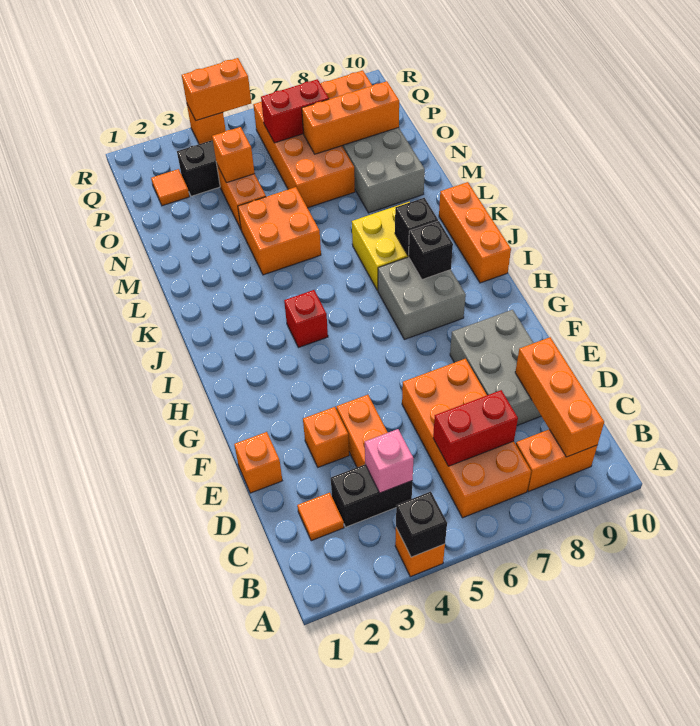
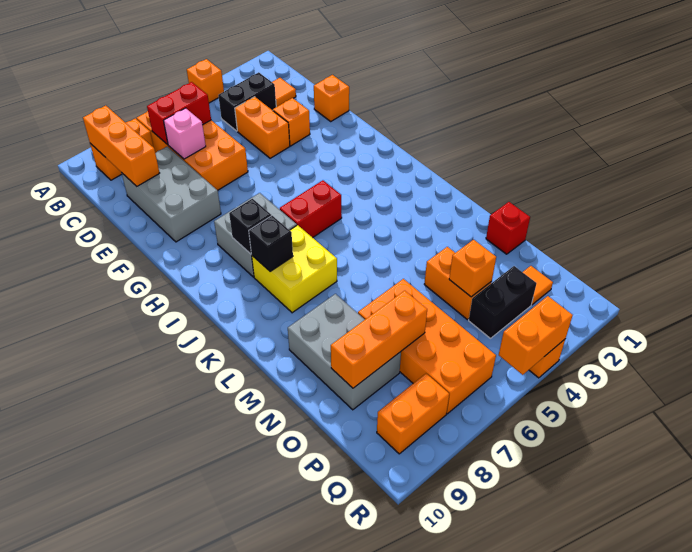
black 1x1 brick [396,492,447,557] -> none
pink 1x1 brick [365,429,414,493] -> pink 1x1 brick moved to [164,108,206,159]
red 1x1 brick [284,290,328,348] -> red 1x1 brick moved to [486,202,530,254]
orange 1x3 brick [439,182,511,283] -> none
orange 2x2 brick [238,187,321,275] -> none
red 1x2 brick [261,79,329,143] -> red 1x2 brick moved to [280,180,342,238]

